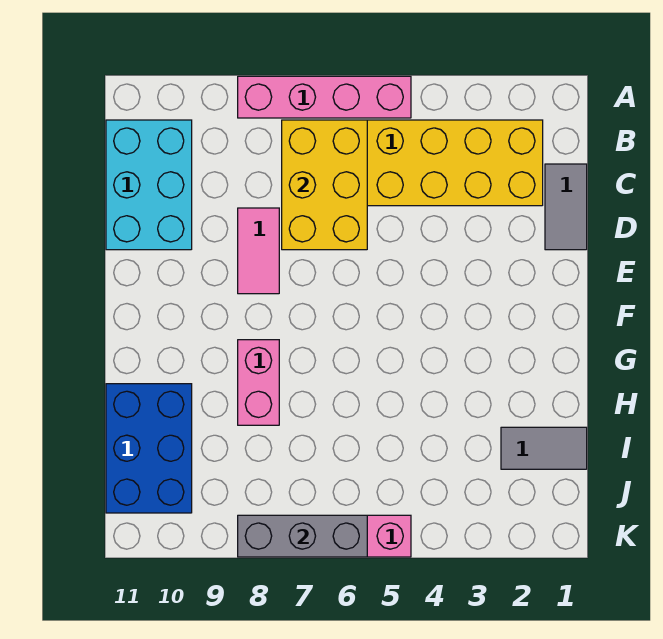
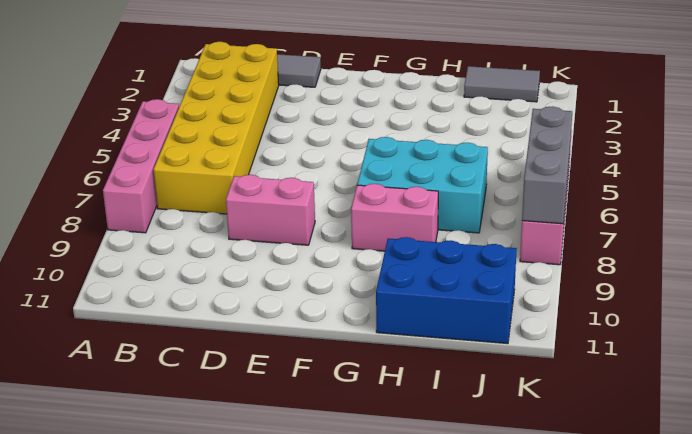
yellow 2x3 brick [282,120,367,250] -> none
cyan 2x3 brick [106,120,192,250] -> cyan 2x3 brick moved to [357,137,488,233]
pink 1x2 tile [238,208,279,294] -> pink 1x2 brick [226,175,315,245]
grey 1x2 tile [501,427,587,469] -> grey 1x2 tile turned to [464,66,540,102]

